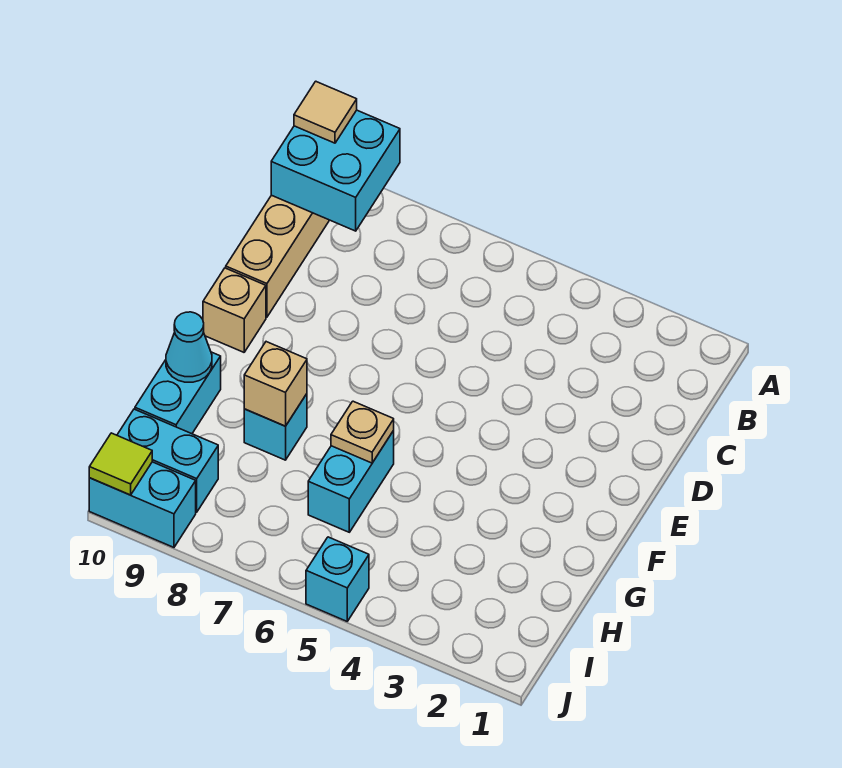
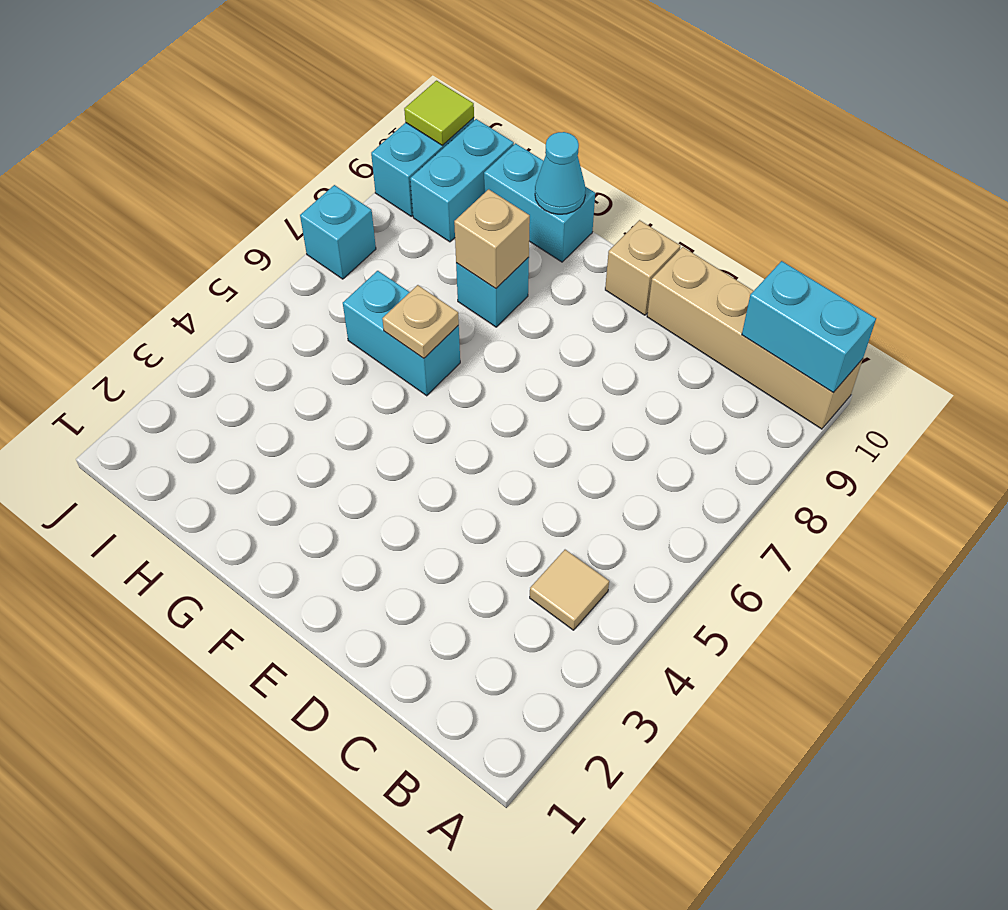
cyan 2x2 brick [271,110,400,231] -> cyan 1x2 brick [742,261,876,392]
tan 1x1 tile [294,81,357,143] -> tan 1x1 tile moved to [530,550,609,630]
cyan 1x1 brick [306,537,369,621] -> cyan 1x1 brick moved to [300,185,376,279]

